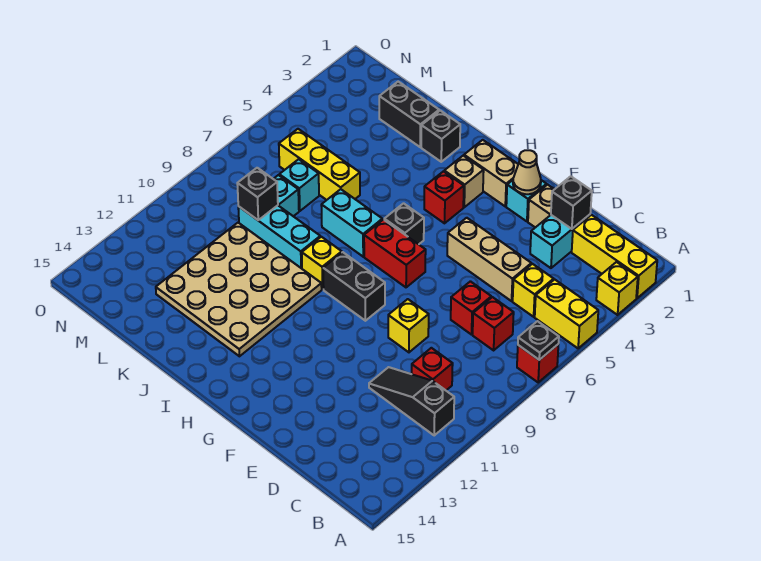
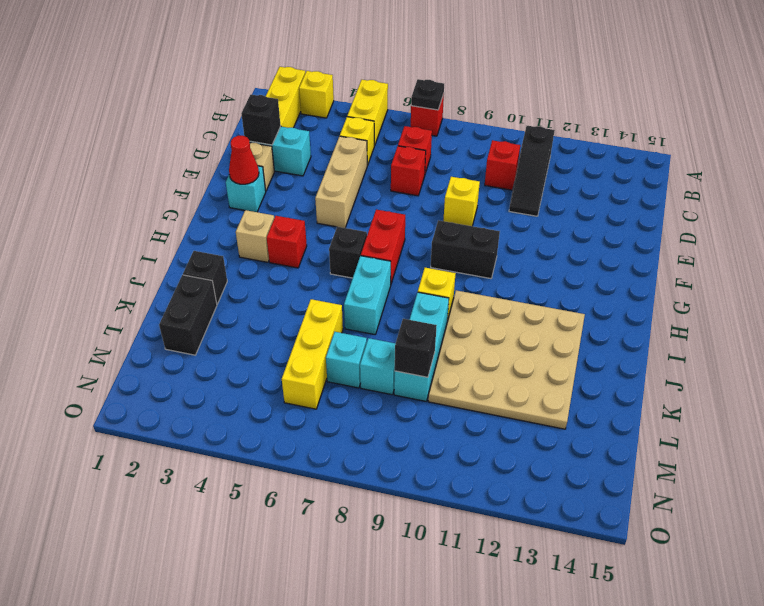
tan 1x1 cone [513,150,541,194] -> red 1x1 cone [229,136,259,184]
tan 1x2 brick [464,140,518,206] -> none
black 1x2 brick [323,252,385,321] -> black 1x2 brick turned to [431,220,500,279]

